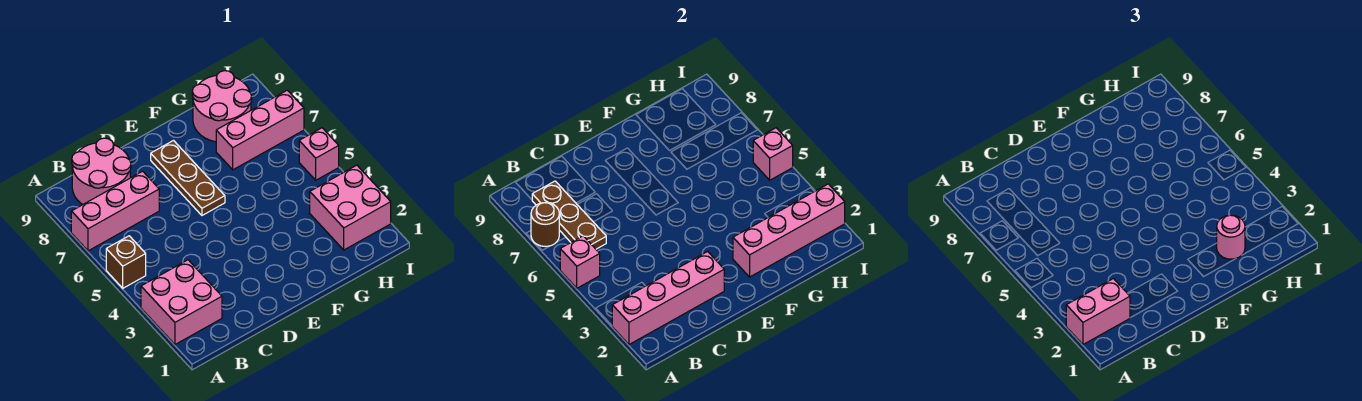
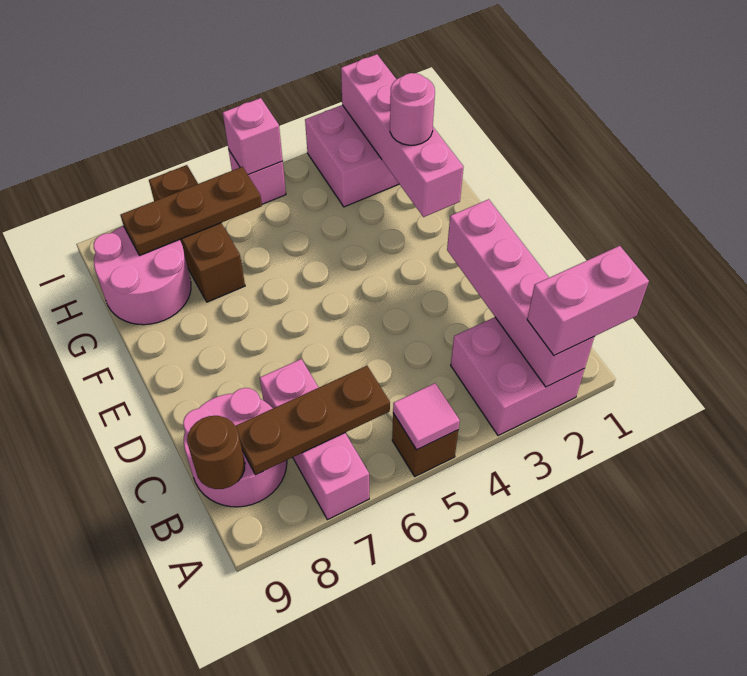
pink 1x2 brick [1066,279,1130,344] -> pink 1x2 brick turned to [527,246,649,355]
pink 1x1 brick [560,236,600,288] -> pink 1x1 tile [393,383,460,450]
brown 1x1 round brick [531,203,559,247] -> brown 1x1 round brick moved to [187,416,245,489]
brown 1x3 plate [151,141,225,215] -> brown 1x3 plate moved to [121,167,262,256]
pink 1x3 brick [216,90,304,170] -> brown 1x3 brick [149,165,245,302]

